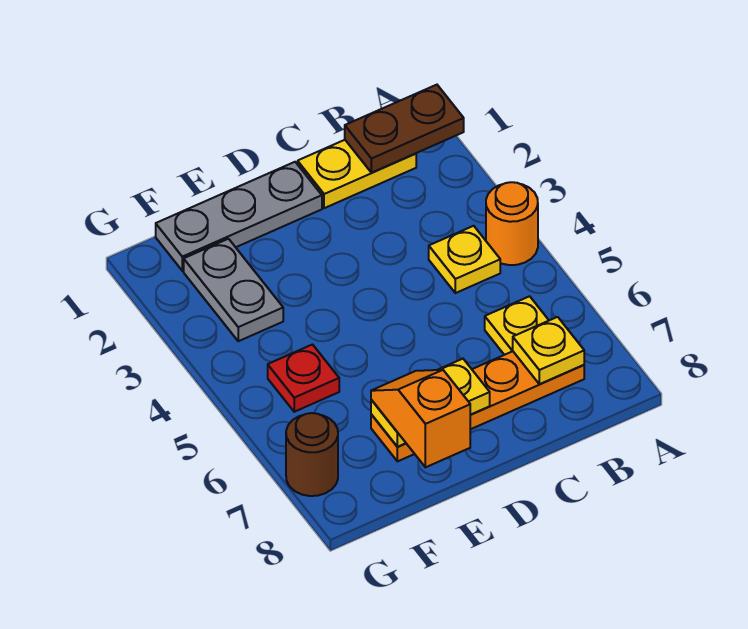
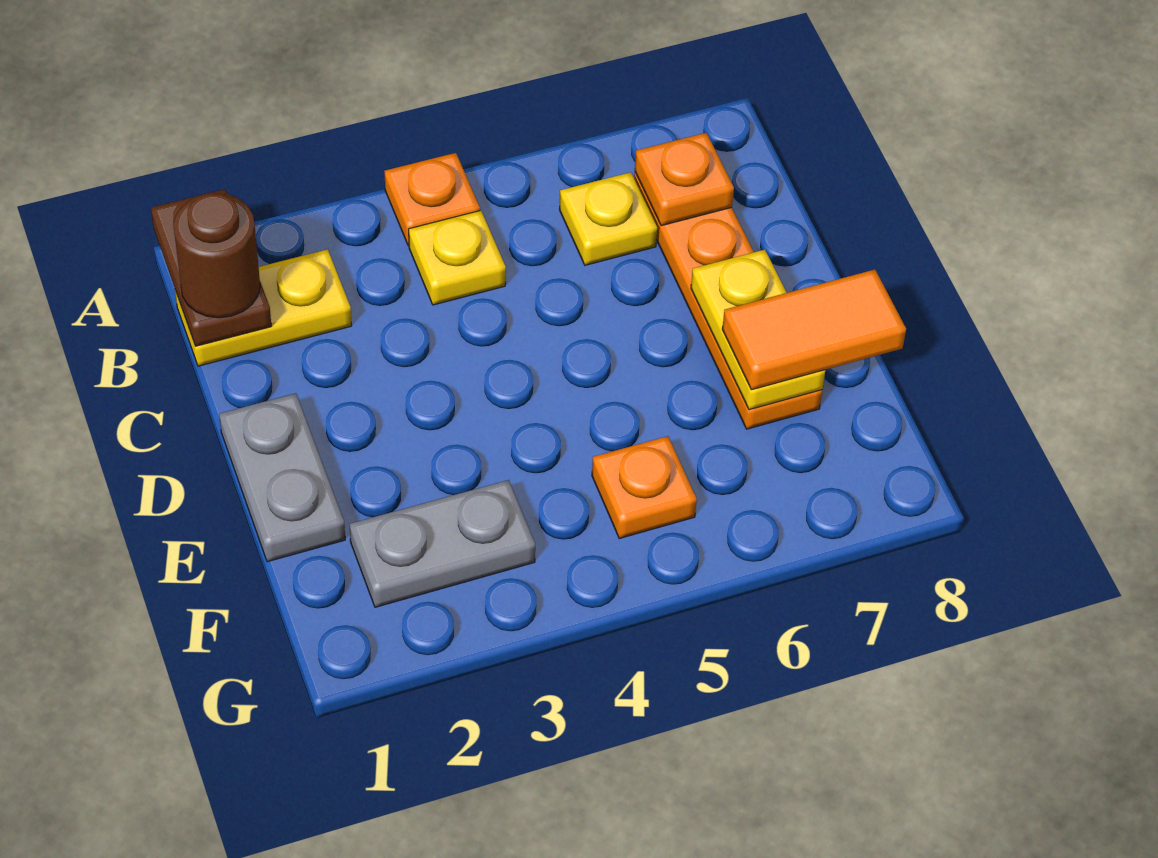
orange 1x1 round brick [486,182,538,265] -> orange 1x1 plate [385,153,480,246]
yellow 1x2 plate [298,140,416,208] -> yellow 1x2 plate turned to [175,249,352,366]
yellow 1x1 plate [513,317,584,384] -> orange 1x1 plate [635,133,734,226]
grey 1x3 plate [156,162,322,271] -> grey 1x2 plate [219,393,345,562]
orange 1x2 slope [371,370,470,467] -> orange 1x2 tile [722,270,906,390]
red 1x1 plate [268,345,339,412] -> orange 1x1 plate [592,436,697,538]
brown 1x1 round brick [286,413,338,496] -> brown 1x1 round brick moved to [173,193,260,318]

